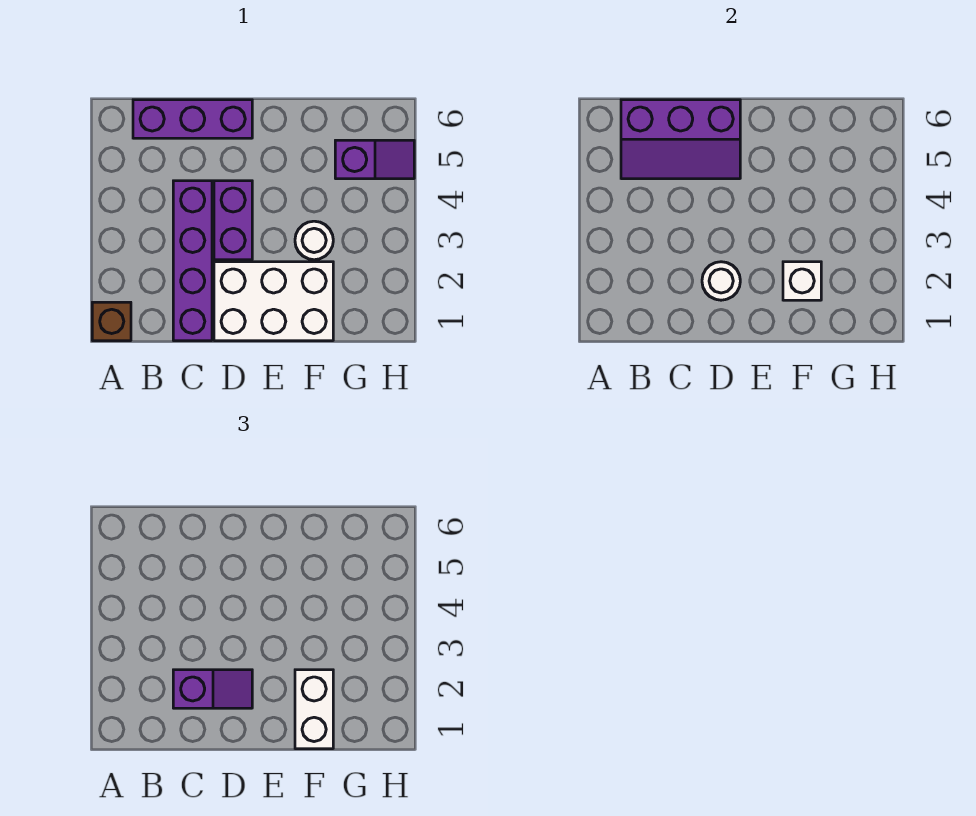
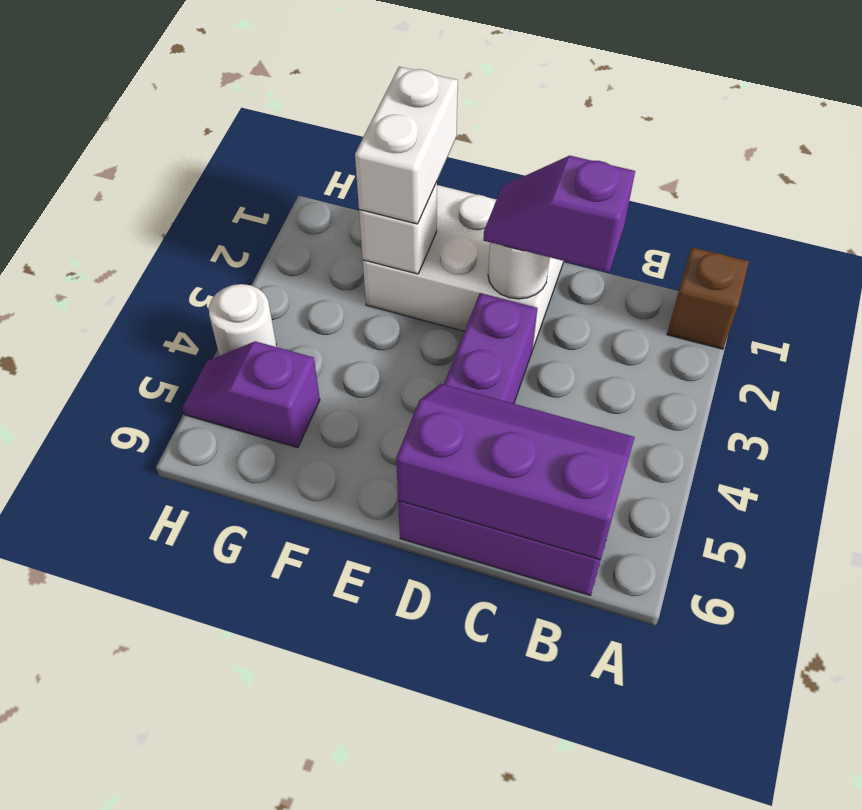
purple 1x4 brick [173,181,212,341] -> none
white 1x1 round brick [295,221,333,260] -> white 1x1 round brick moved to [209,284,276,356]

